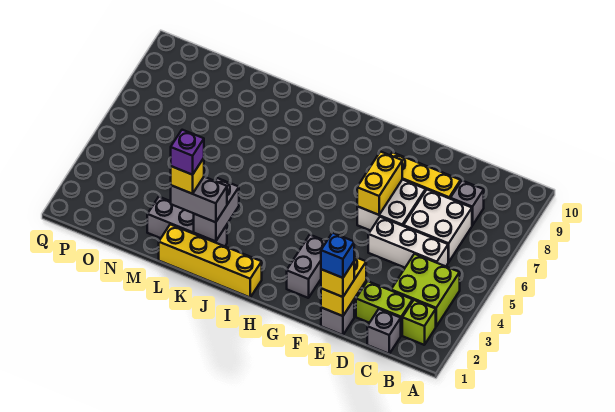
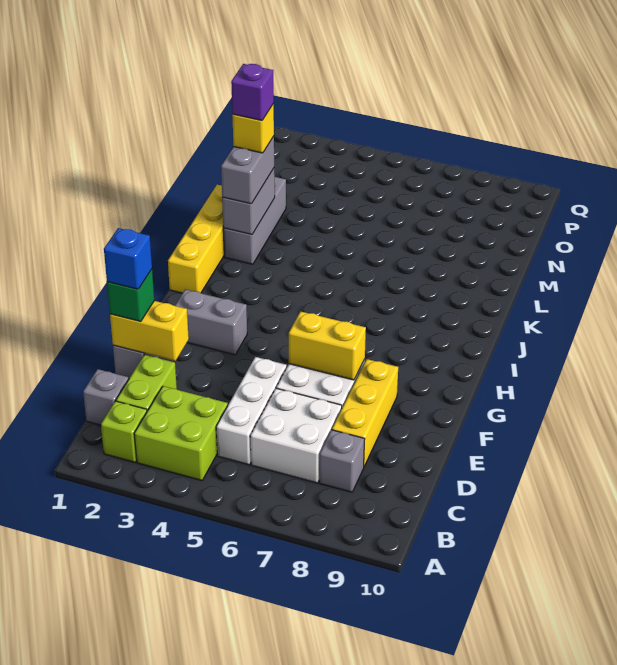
yellow 1x1 brick [321,262,354,297] -> green 1x1 brick [107,269,154,322]
grey 1x2 brick [194,178,239,241] -> grey 1x2 brick turned to [222,168,275,235]

